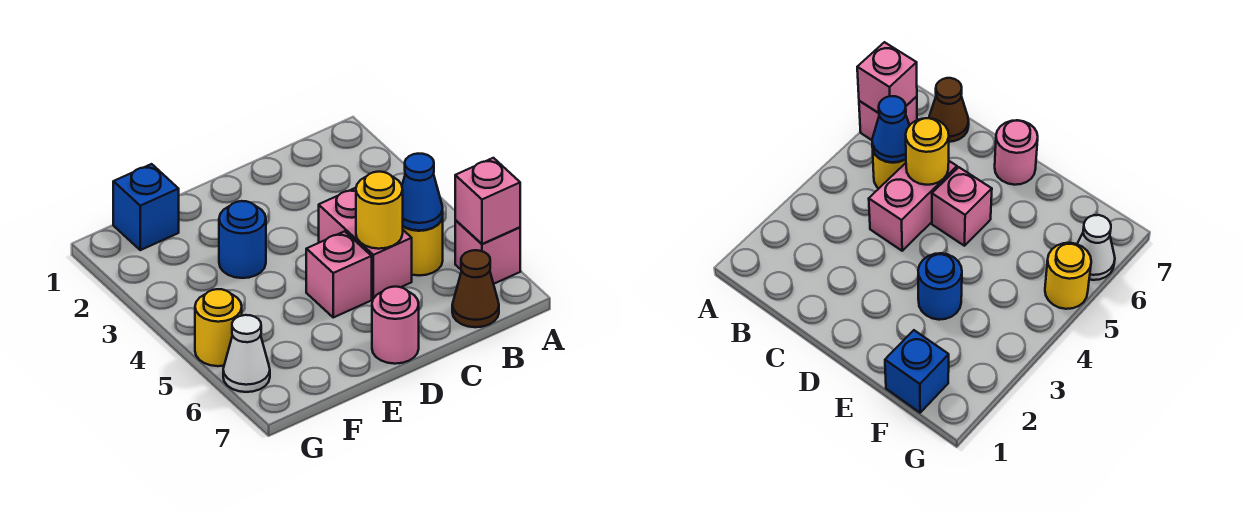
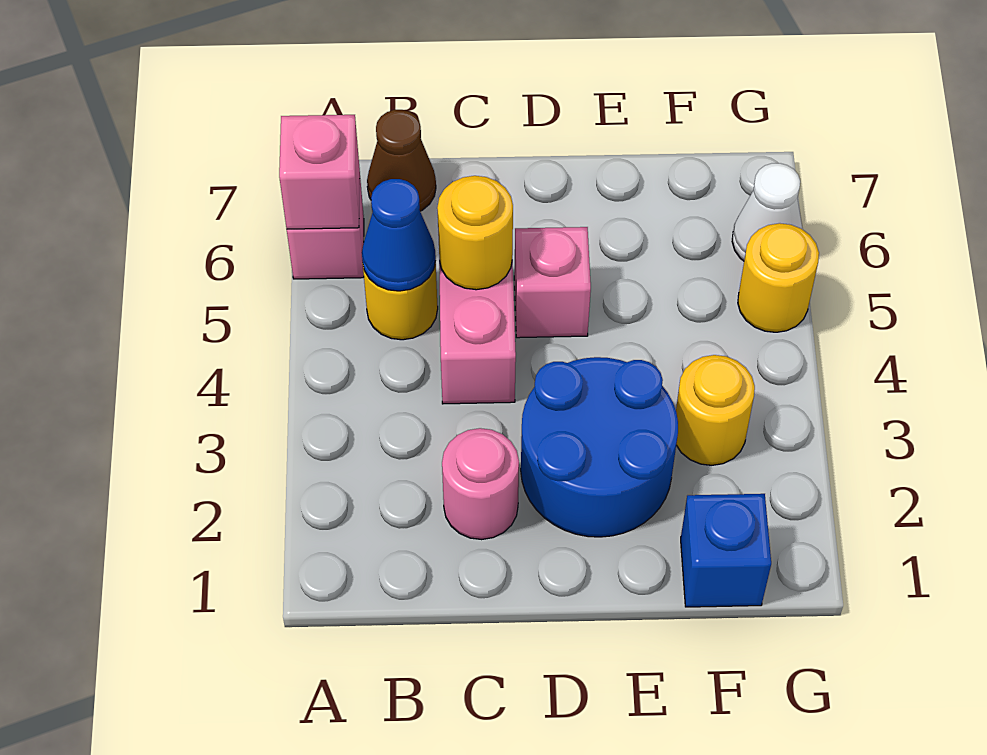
pink 1x1 round brick [372,287,419,364] -> pink 1x1 round brick moved to [442,428,519,540]
blue 1x1 round brick [219,201,266,278] -> blue 2x2 round brick [521,357,678,537]
none -> yellow 1x1 round brick [676,355,755,465]

